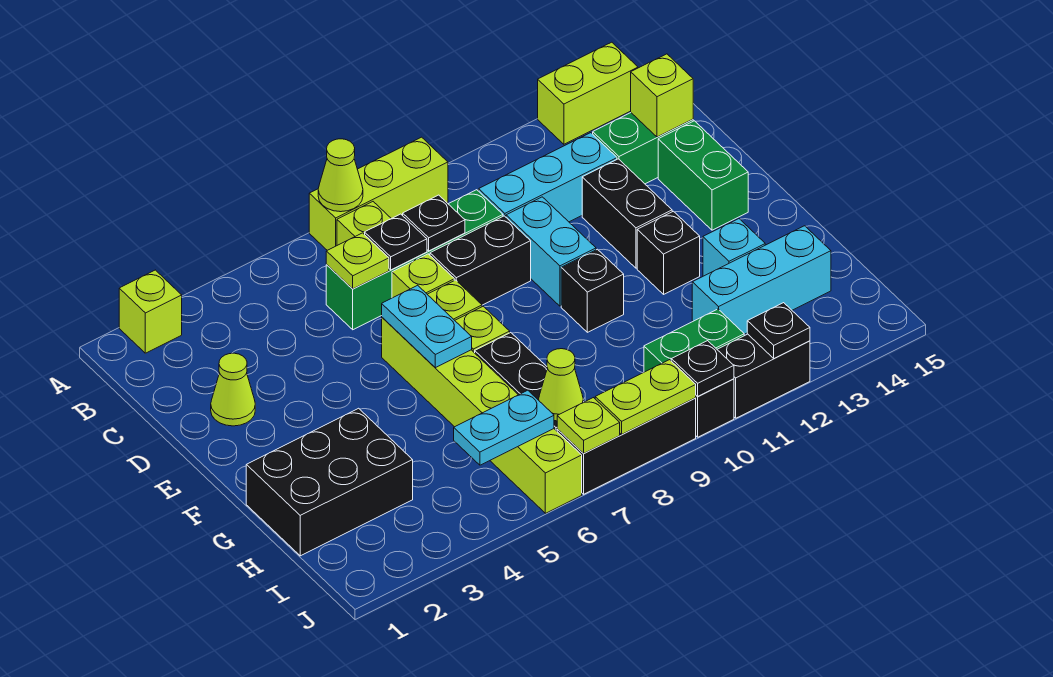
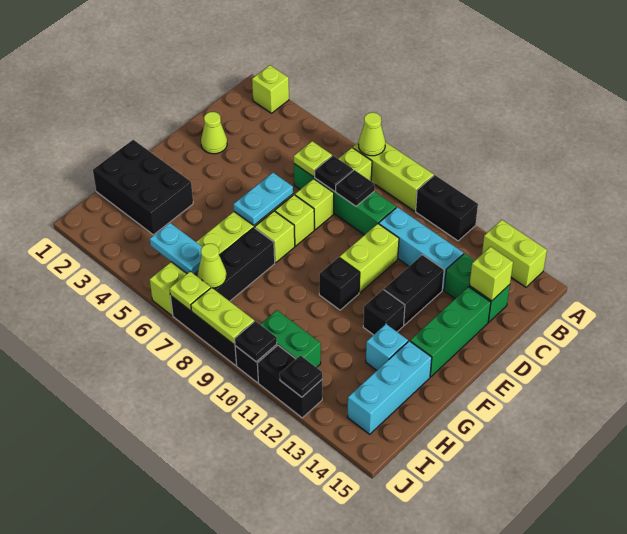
black 1x2 brick [430,216,531,305] -> black 1x2 brick moved to [416,175,478,241]
cyan 1x2 brick [506,197,596,306] -> lime 1x2 brick [340,224,399,293]
green 1x2 brick [658,121,748,230] -> green 1x3 brick [410,287,491,377]
cyan 1x3 brick [692,226,831,334] -> cyan 1x3 brick turned to [348,341,432,434]

